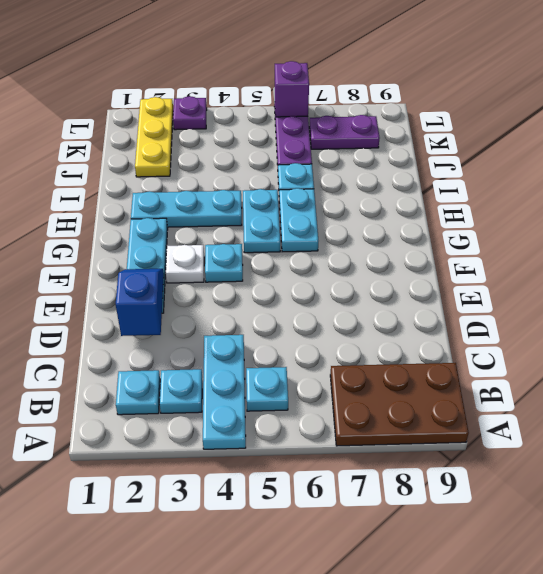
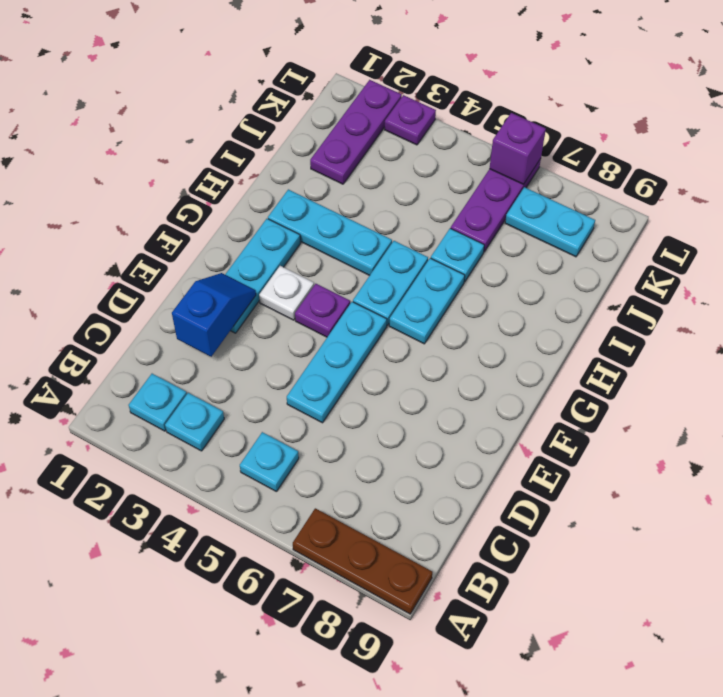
cyan 1x3 plate [203,335,246,449] -> cyan 1x3 plate moved to [287,302,387,423]
brown 2x3 plate [330,363,469,446] -> brown 1x3 plate [293,508,432,614]
cyan 1x1 plate [205,244,243,282] -> purple 1x1 plate [295,284,350,337]
yellow 1x3 plate [135,97,173,177] -> purple 1x3 plate [310,80,402,184]
purple 1x2 plate [309,115,380,149] -> cyan 1x2 plate [505,187,595,257]

